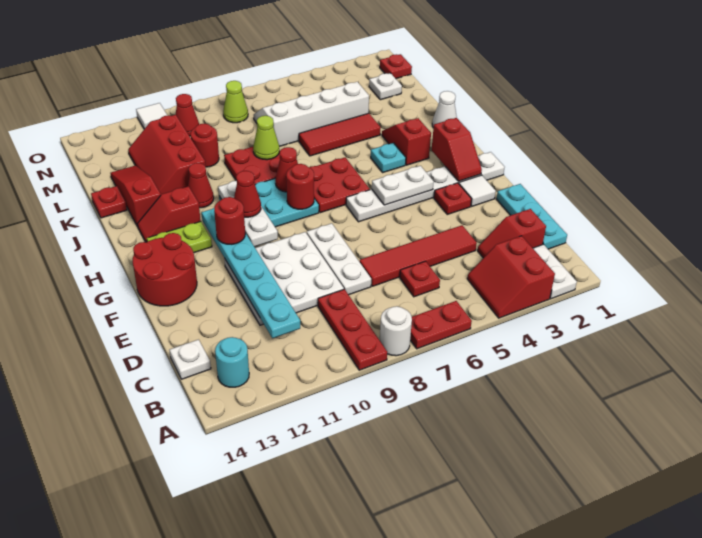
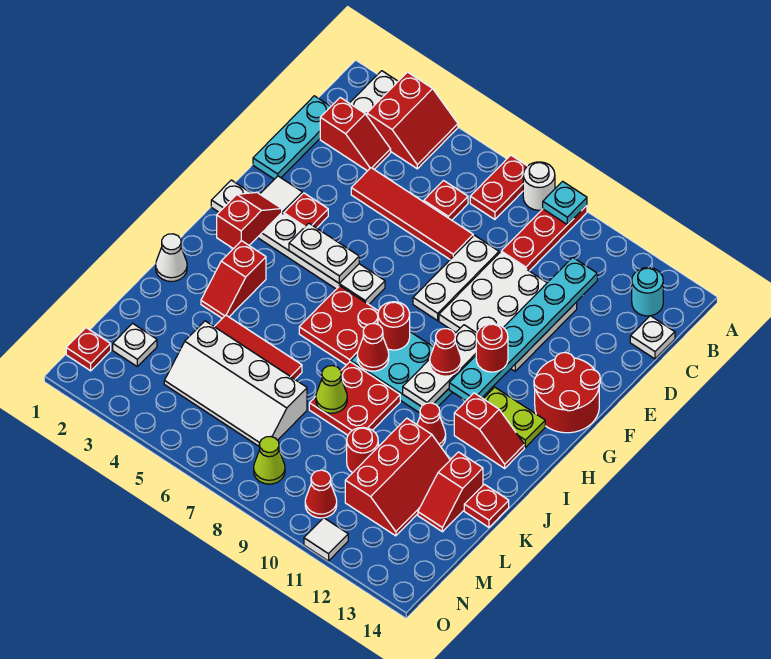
red 1x2 plate [410,301,472,349] -> red 1x2 plate turned to [470,155,527,219]
cyan 1x1 plate [371,143,406,173] -> cyan 1x1 plate moved to [543,181,587,225]
red 1x3 slope [110,165,161,227] -> red 1x2 slope [418,452,483,532]

